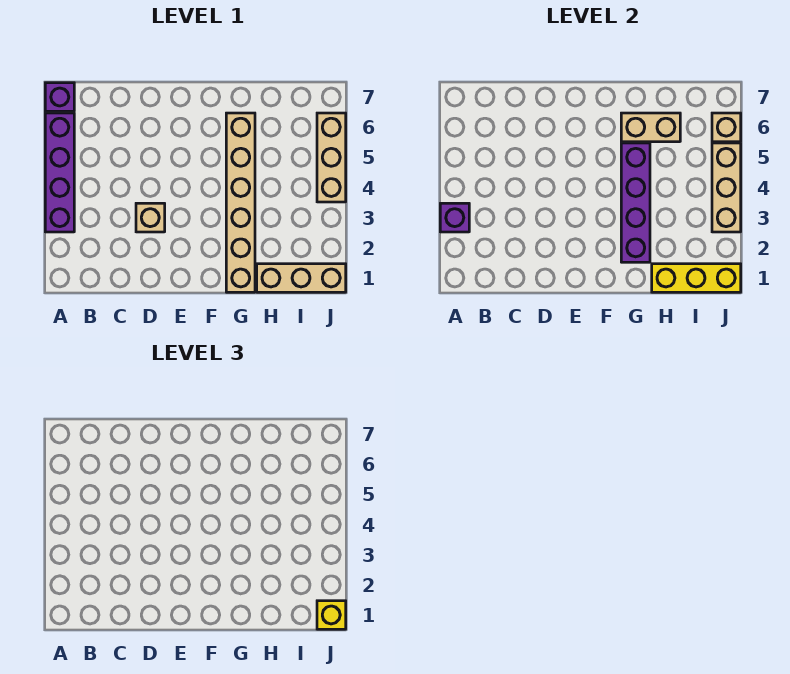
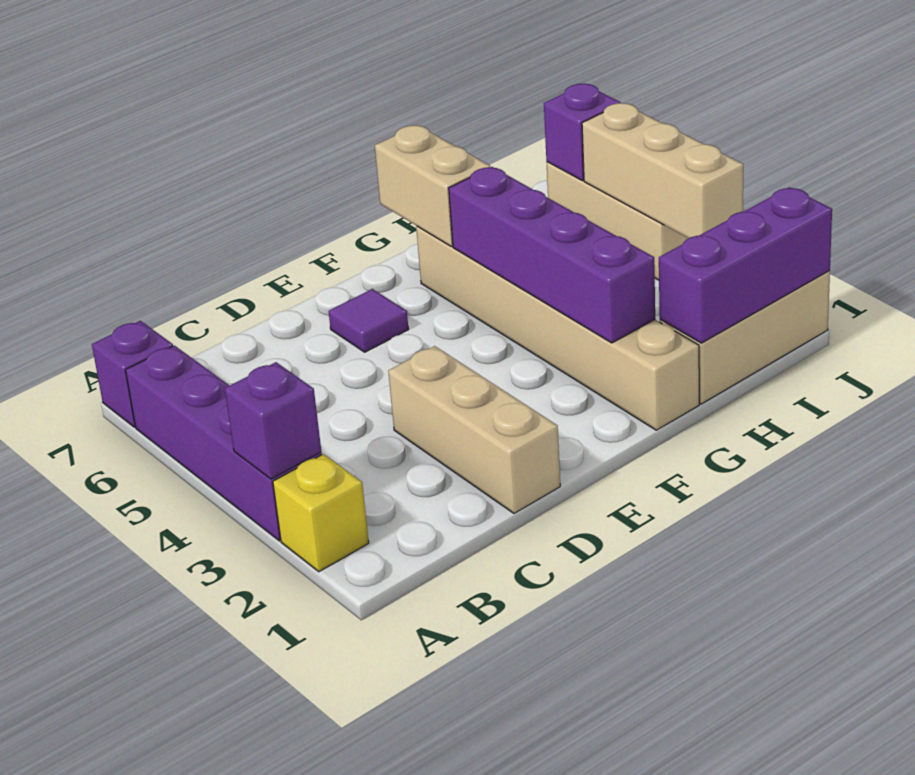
tan 1x1 brick [136,203,165,232] -> tan 1x3 brick [388,346,560,513]
none -> purple 1x1 tile [329,289,409,352]
tan 1x2 brick [621,113,680,142] -> tan 1x2 brick turned to [375,125,490,246]
yellow 1x3 brick [652,264,741,292] -> purple 1x3 brick [659,187,832,343]
yellow 1x1 brick [317,601,346,629] -> yellow 1x1 brick moved to [273,454,369,572]
tan 1x1 brick [712,113,741,142] -> purple 1x1 brick [544,84,621,180]

